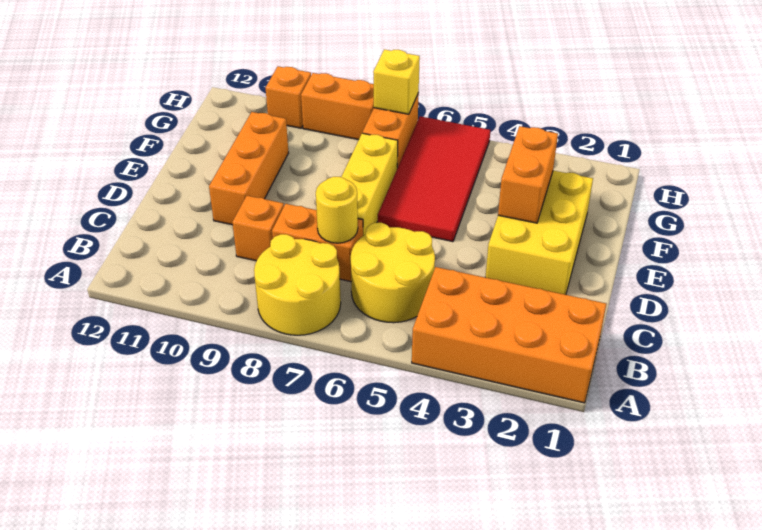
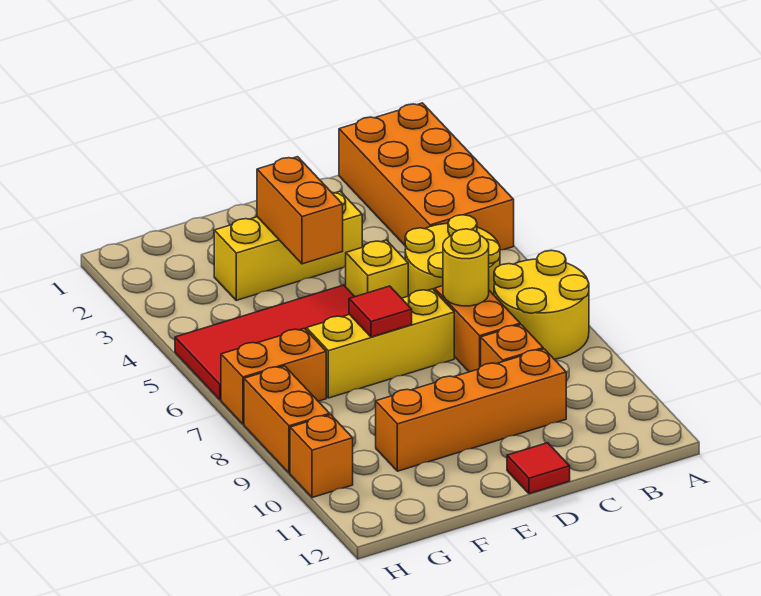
yellow 2x3 brick [485,171,593,295] -> yellow 1x3 brick [214,191,362,300]
orange 1x3 brick [209,112,289,225] -> orange 1x4 brick [376,349,566,471]
none -> red 1x1 tile [507,443,570,494]
orange 1x2 brick [498,126,558,223] -> orange 1x2 brick turned to [257,157,343,264]
none -> red 1x1 tile [349,286,412,337]
yellow 1x1 brick [373,49,420,114] -> yellow 1x1 brick moved to [346,240,408,298]

